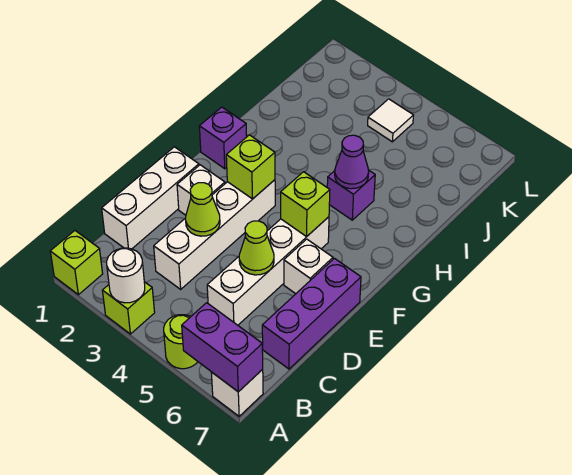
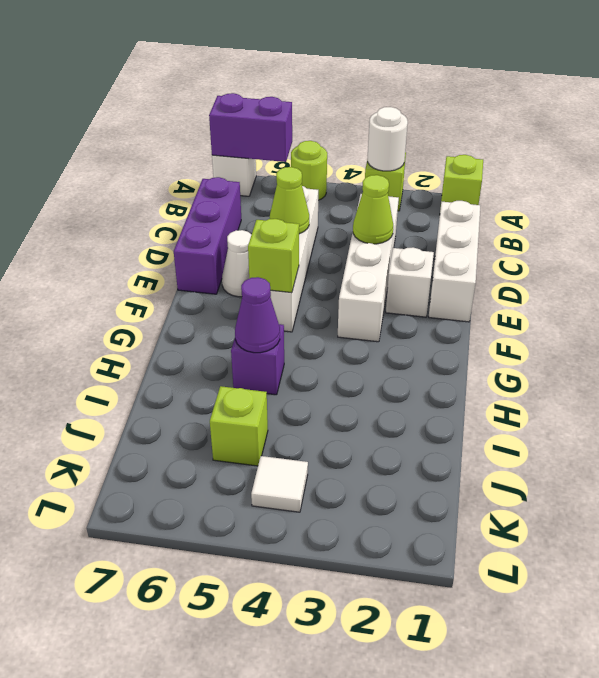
white 1x1 brick [284,239,333,294] -> white 1x1 cone [222,230,251,297]
lime 1x1 brick [226,135,275,199] -> lime 1x1 brick moved to [210,386,268,466]
purple 1x1 brick [199,107,247,169] -> none

